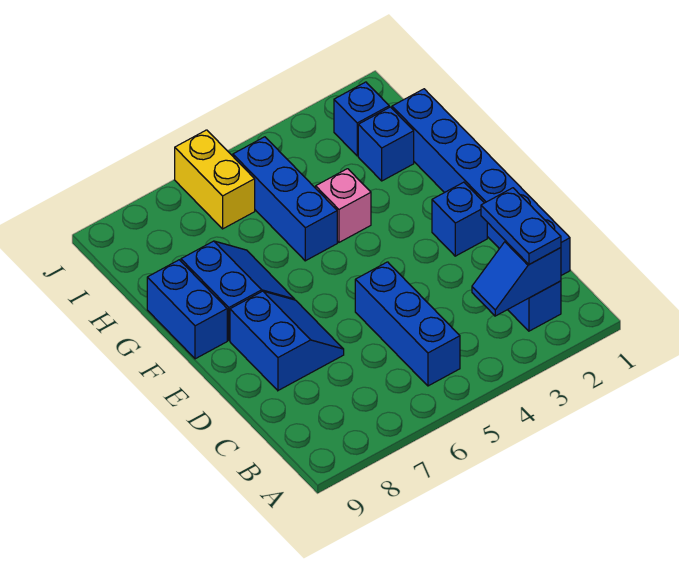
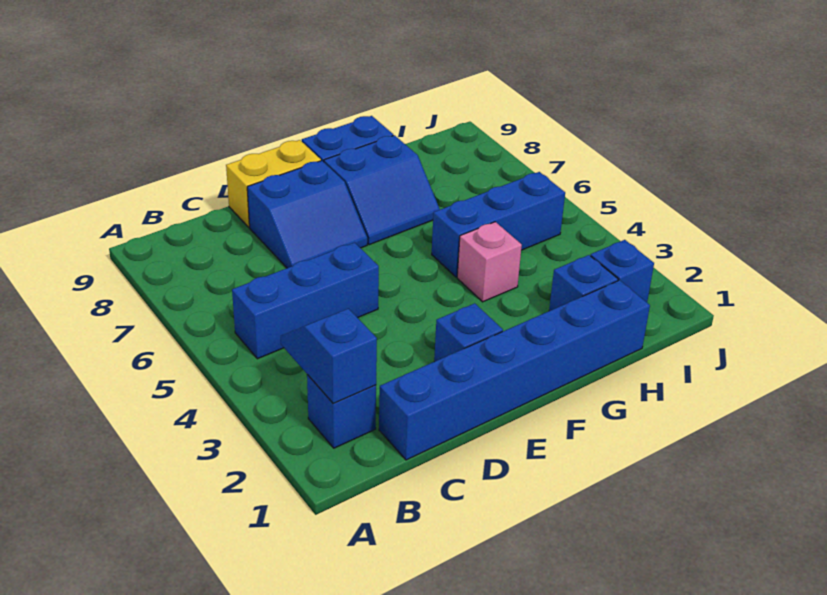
blue 1x2 plate [481,188,561,264] -> none
yellow 1x2 brick [175,130,255,229] -> yellow 1x2 brick moved to [226,140,321,227]

